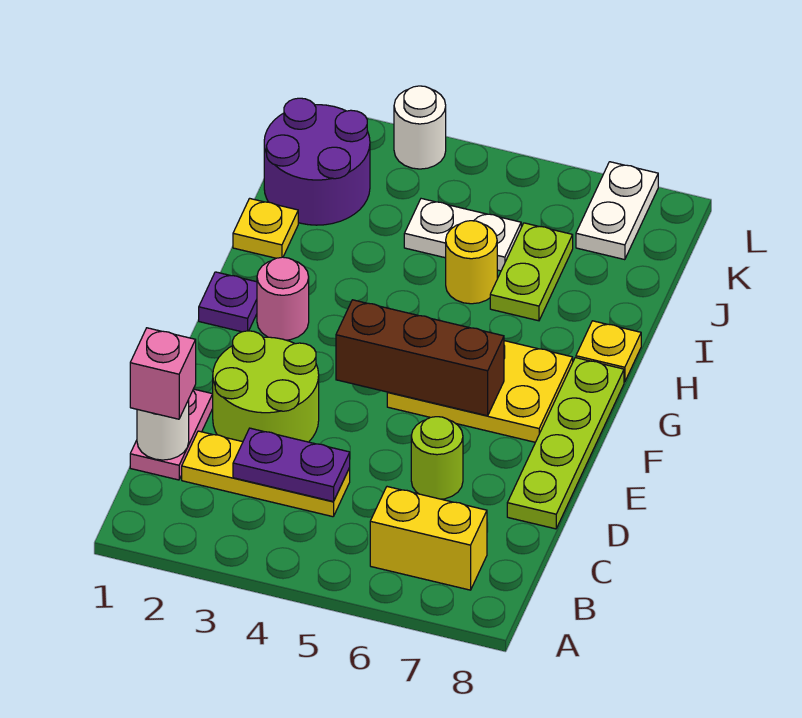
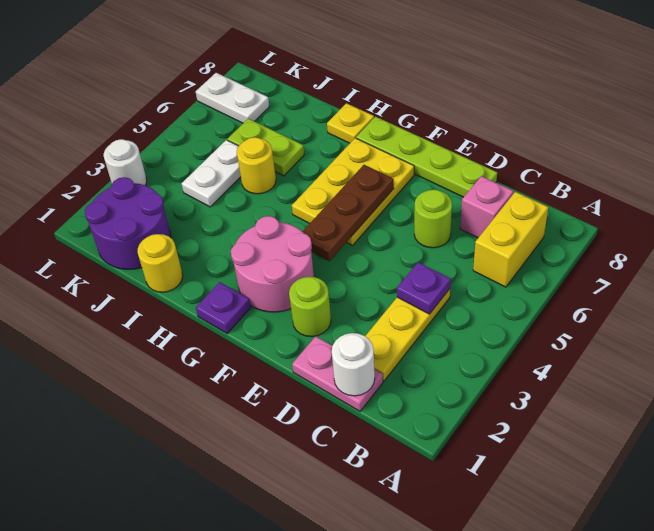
pink 1x1 brick [130,328,196,419] -> pink 1x1 brick moved to [460,176,514,238]
purple 1x2 plate [233,428,350,502] -> purple 1x1 plate [397,262,451,314]
lime 2x2 round brick [213,331,319,442] -> lime 1x1 round brick [289,277,331,337]
brown 1x3 brick [336,300,504,416] -> brown 1x3 plate [302,165,394,261]
pink 1x1 round brick [257,257,309,340] -> pink 2x2 round brick [231,216,314,312]
yellow 1x1 plate [233,198,298,258] -> yellow 1x1 round brick [138,234,183,292]

